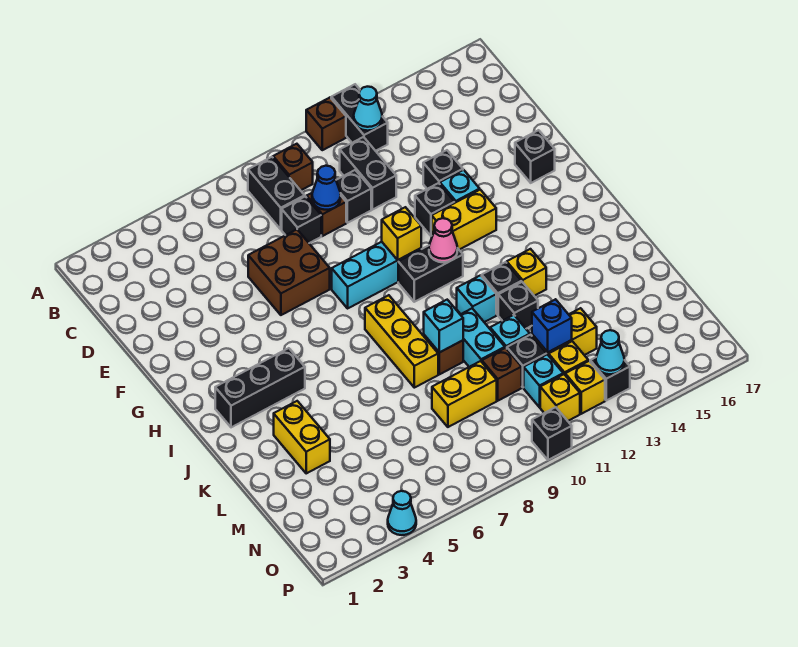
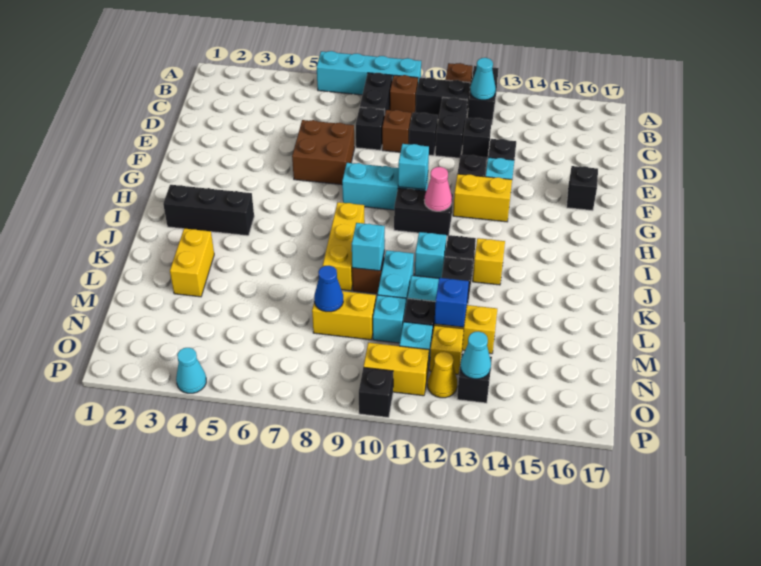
none -> cyan 1x4 brick [317,51,421,95]
none -> black 1x2 brick [416,78,470,119]
blue 1x1 cone [312,166,341,210] -> blue 1x1 cone moved to [314,265,343,312]
none -> black 1x1 brick [462,118,492,161]
yellow 1x1 brick [382,207,421,260] -> cyan 1x1 brick [398,144,429,189]
brown 1x1 brick [482,348,522,401] -> cyan 1x1 brick [373,295,406,343]
yellow 1x1 brick [540,374,580,421] -> yellow 1x2 brick [364,343,429,396]
yellow 1x1 brick [565,361,605,414] -> yellow 1x1 cone [428,352,457,398]

